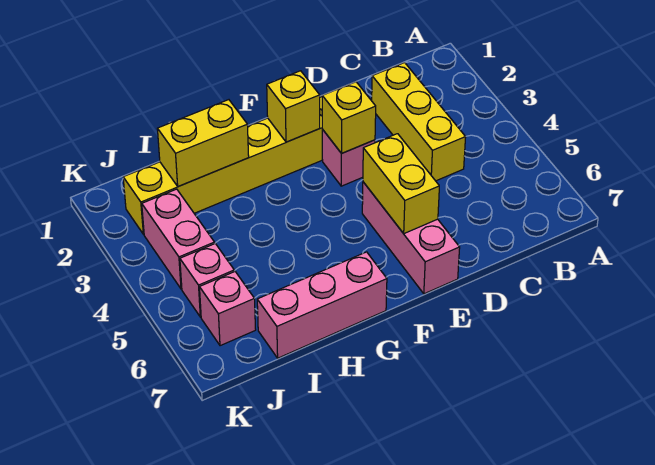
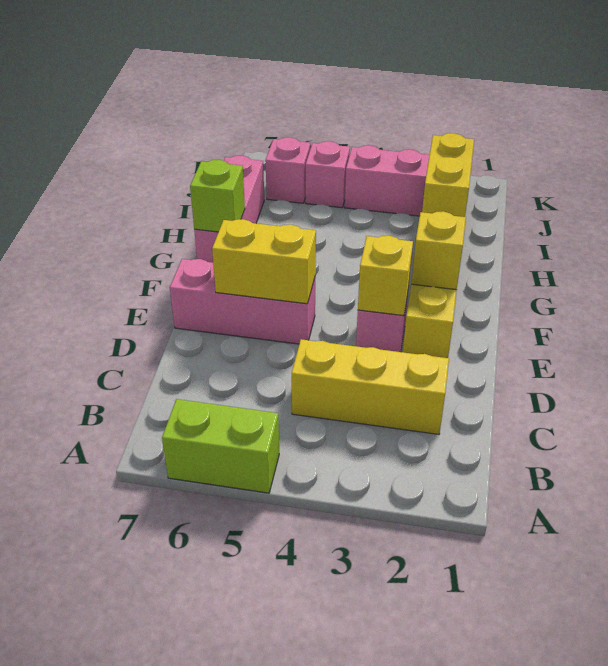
none -> lime 1x2 brick [162,399,279,493]
none -> lime 1x1 brick [190,160,245,232]

